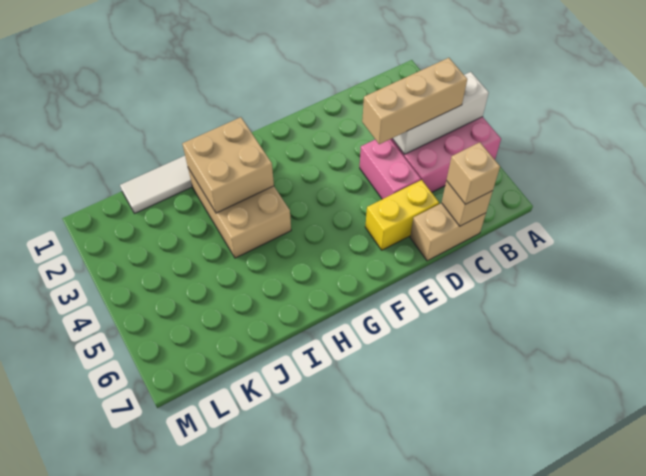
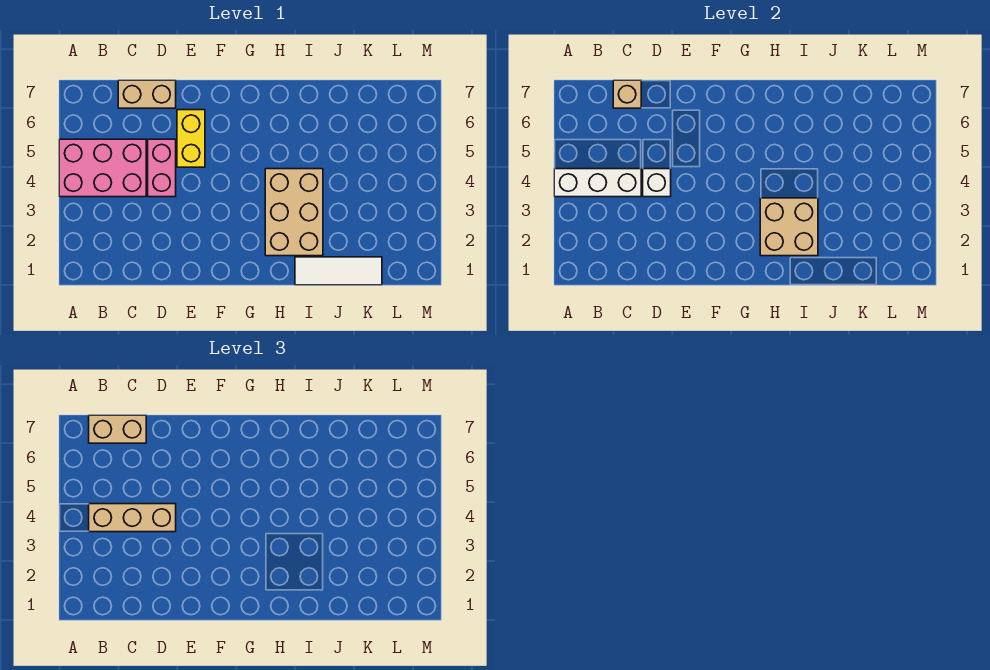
tan 1x1 brick [446,142,500,204] -> tan 1x2 brick [89,415,146,443]
none -> white 1x1 brick [643,169,671,197]
yellow 1x2 brick [365,180,439,250] -> yellow 1x2 brick turned to [177,110,205,167]

